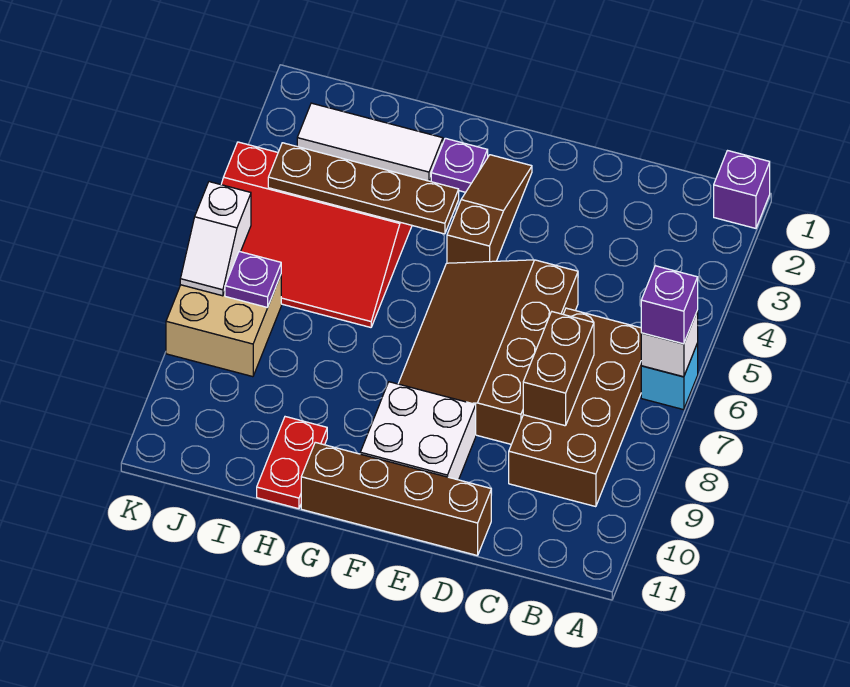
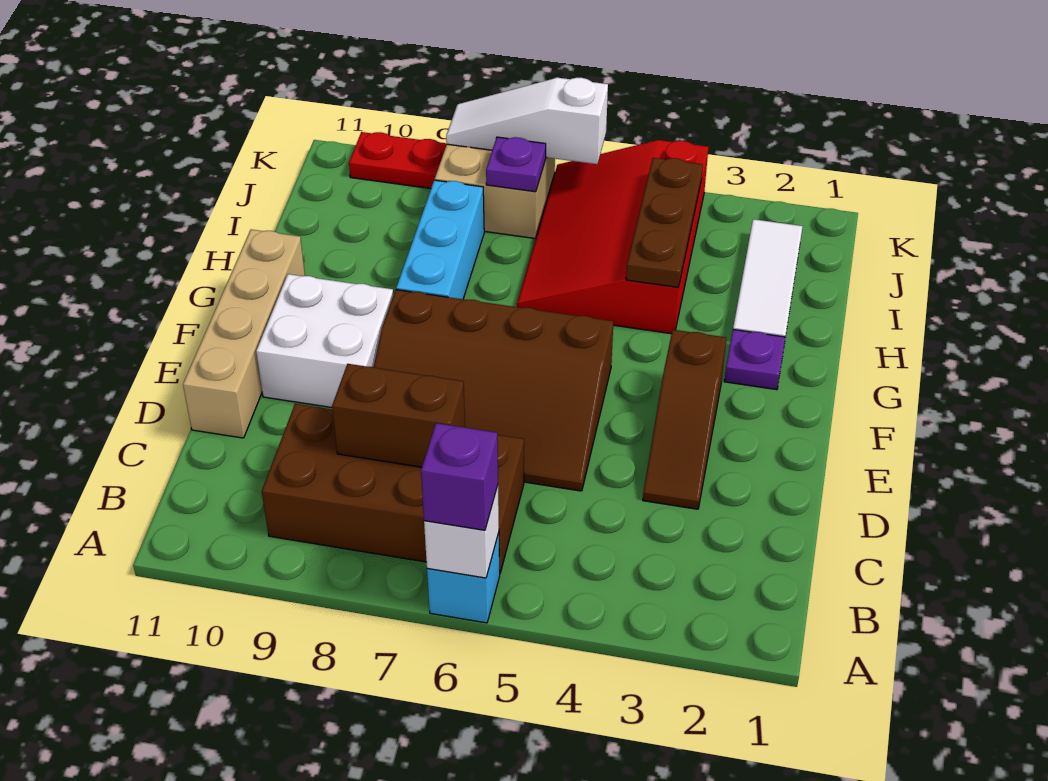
purple 1x1 brick [714,151,770,228] -> none
brown 3x4 slope [398,260,578,444] -> brown 3x4 slope turned to [374,290,613,491]
brown 1x4 brick [301,442,491,556] -> tan 1x4 brick [183,229,305,438]
brown 1x3 slope [447,155,532,263] -> brown 1x3 slope turned to [643,330,726,509]
brown 1x4 plate [268,143,459,234] -> brown 1x3 plate [626,158,703,288]
none -> cyan 1x3 brick [396,180,484,299]
red 1x2 plate [257,417,327,509] -> red 1x2 plate moved to [349,132,447,189]
white 1x2 slope [180,182,251,296] -> white 1x3 slope [446,78,608,164]

